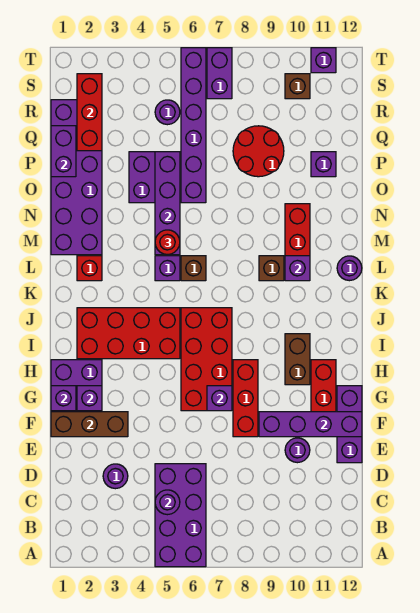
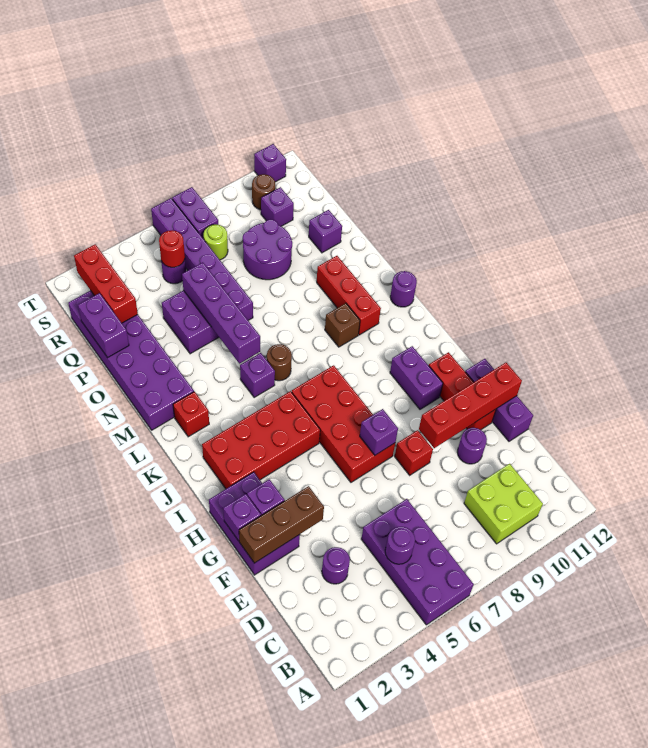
none -> lime 2x2 brick [464,464,543,544]
red 1x3 brick [233,360,258,437] -> red 1x1 brick [395,430,433,475]
purple 1x4 brick [259,412,362,437] -> red 1x4 brick [419,363,522,448]
brown 1x2 brick [285,334,310,385] -> purple 1x2 brick [390,346,443,409]
brown 1x1 brick [181,256,206,281] -> brown 1x1 round brick [267,344,292,381]
purple 1x1 brick [285,256,310,281] -> purple 1x1 brick moved to [261,187,294,226]
red 1x1 round brick [155,230,180,255] -> red 1x1 round brick moved to [159,230,185,267]
red 2x2 round brick [233,126,284,177] -> purple 2x2 round brick [243,220,292,280]
none -> lime 1x1 round brick [204,225,228,260]
brown 1x1 brick [285,74,310,99] -> brown 1x1 round brick [252,174,275,210]

